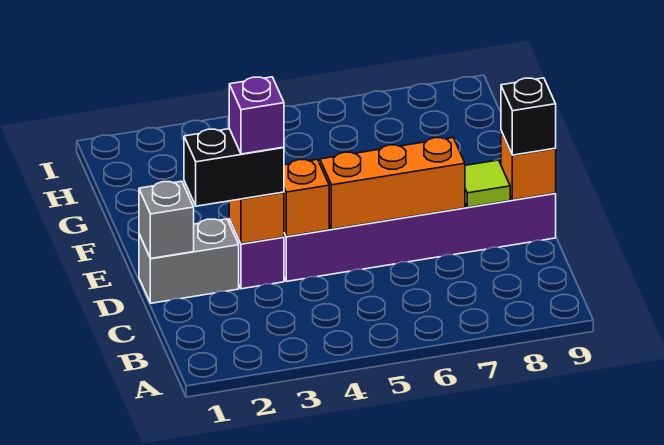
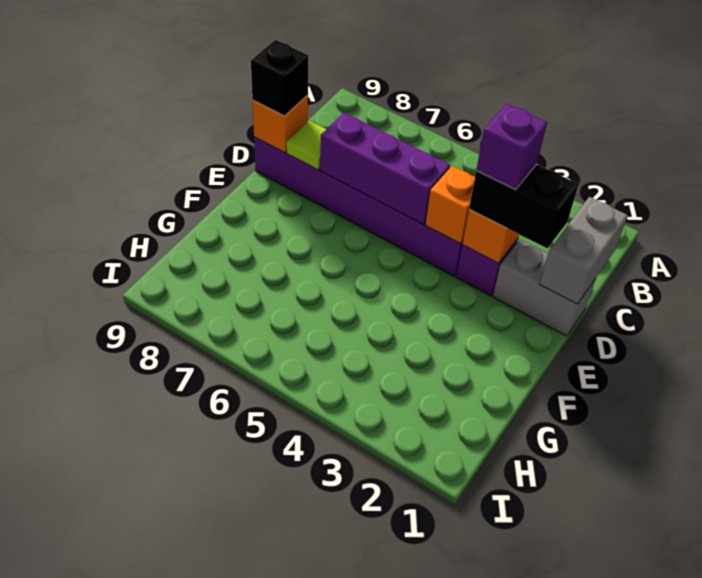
grey 1x1 brick [139,181,194,259] -> grey 1x2 brick [539,197,628,304]
orange 1x3 brick [320,138,465,229] -> purple 1x3 brick [320,113,450,224]

